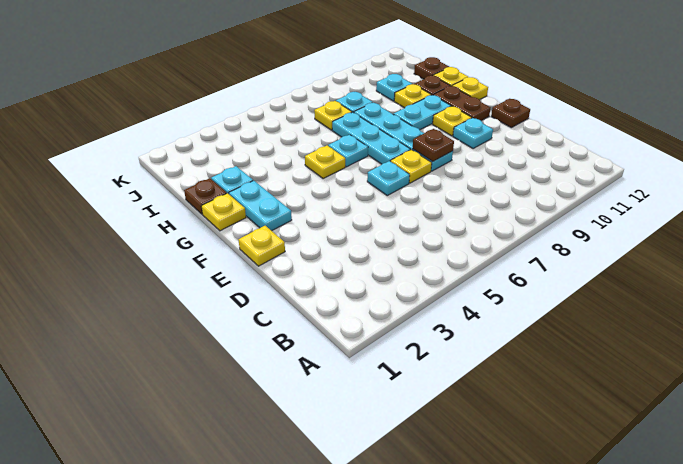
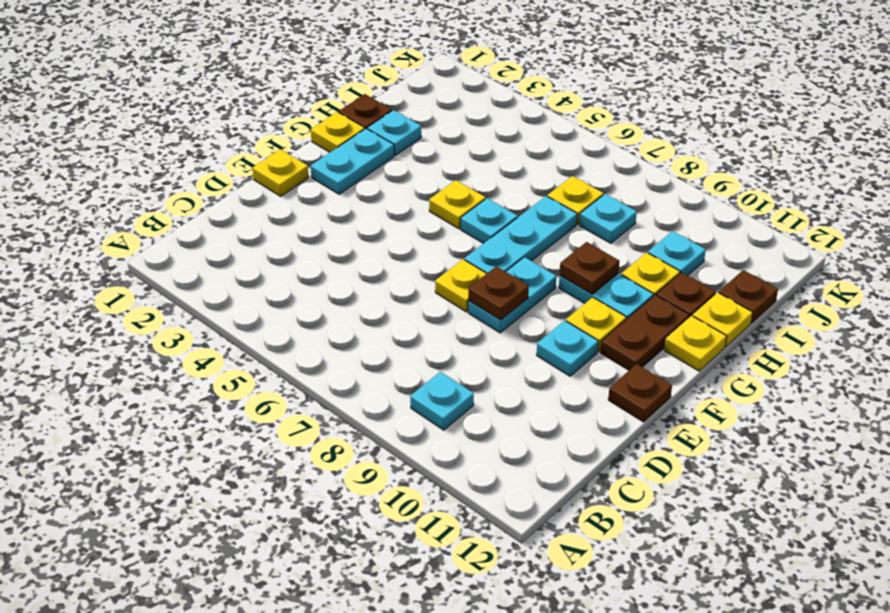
cyan 1x1 plate [367,161,410,196] -> cyan 1x1 plate moved to [410,372,474,430]
cyan 1x4 plate [354,103,453,171] -> cyan 1x2 plate [468,257,556,333]
none -> brown 1x1 plate [560,242,619,294]

